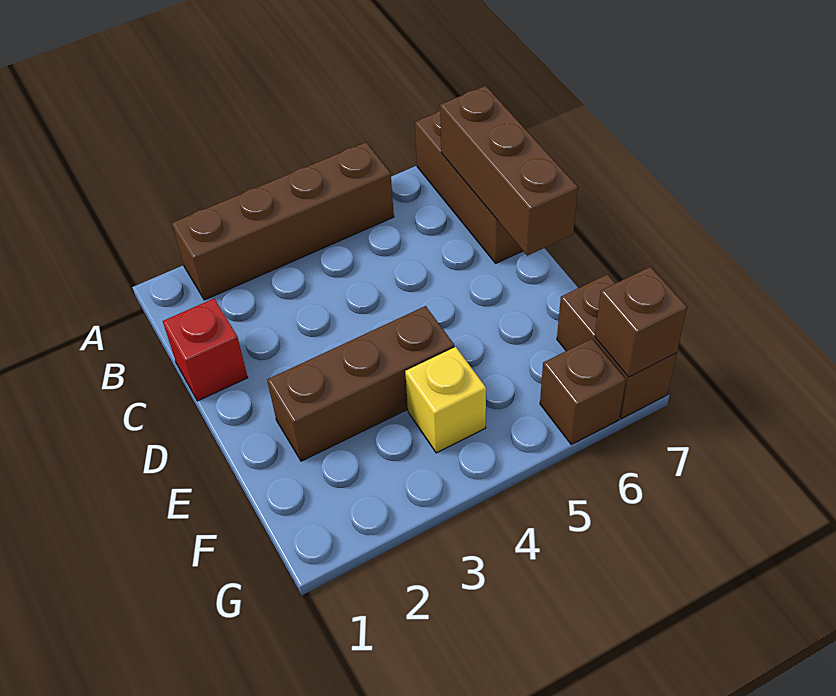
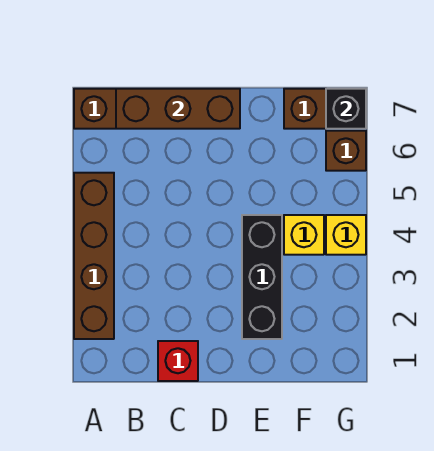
brown 1x3 brick [267,306,454,461] -> black 1x3 brick [242,215,282,339]
none -> yellow 1x1 brick [326,215,366,255]
brown 1x1 brick [595,267,687,377] -> black 1x1 brick [326,89,366,129]

